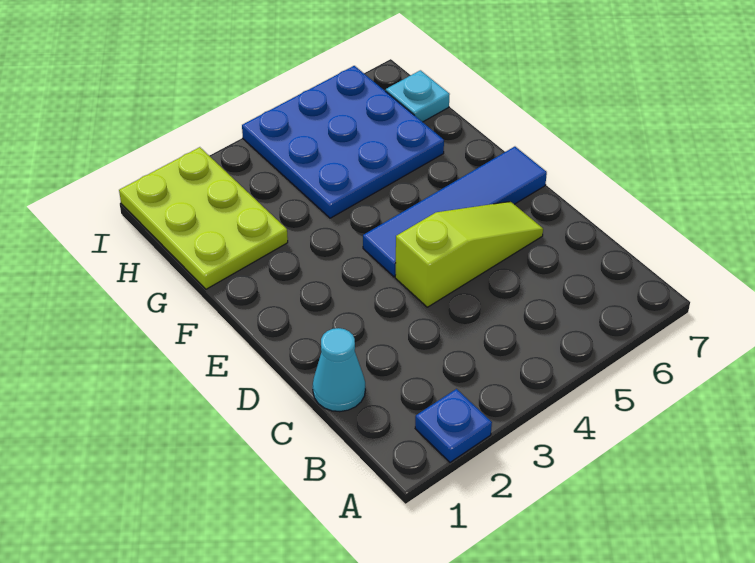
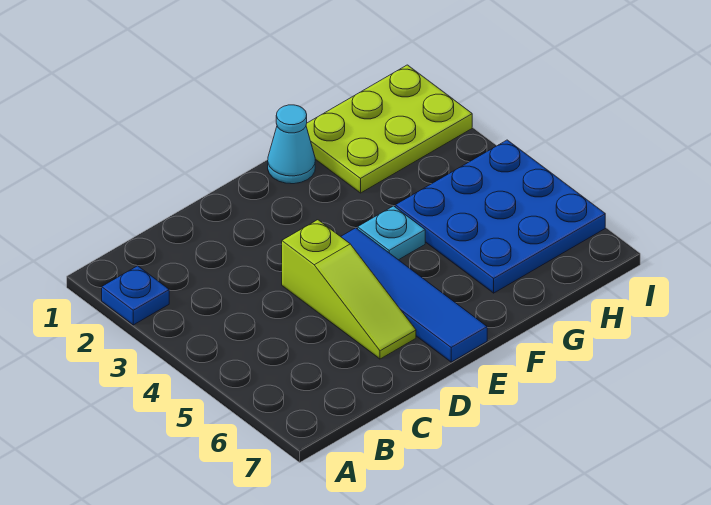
cyan 1x1 cone [313,328,365,412] -> cyan 1x1 cone moved to [268,105,315,184]
cyan 1x1 plate [386,70,450,122] -> cyan 1x1 plate moved to [358,206,425,260]

